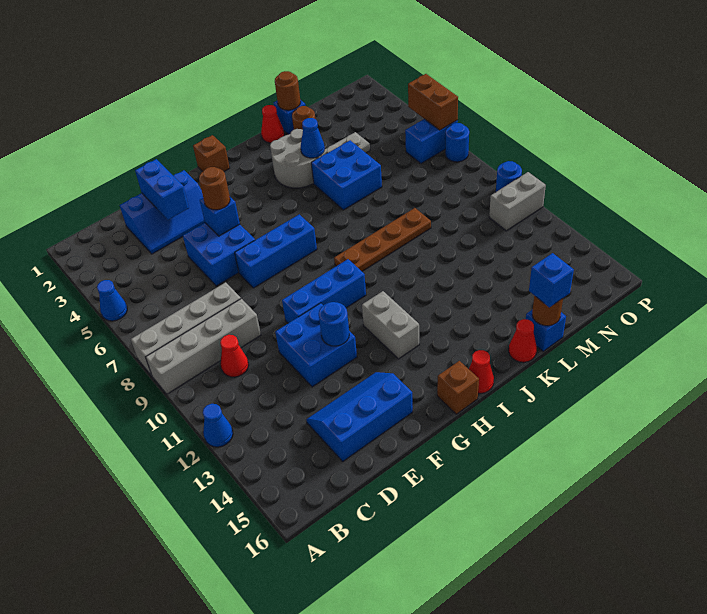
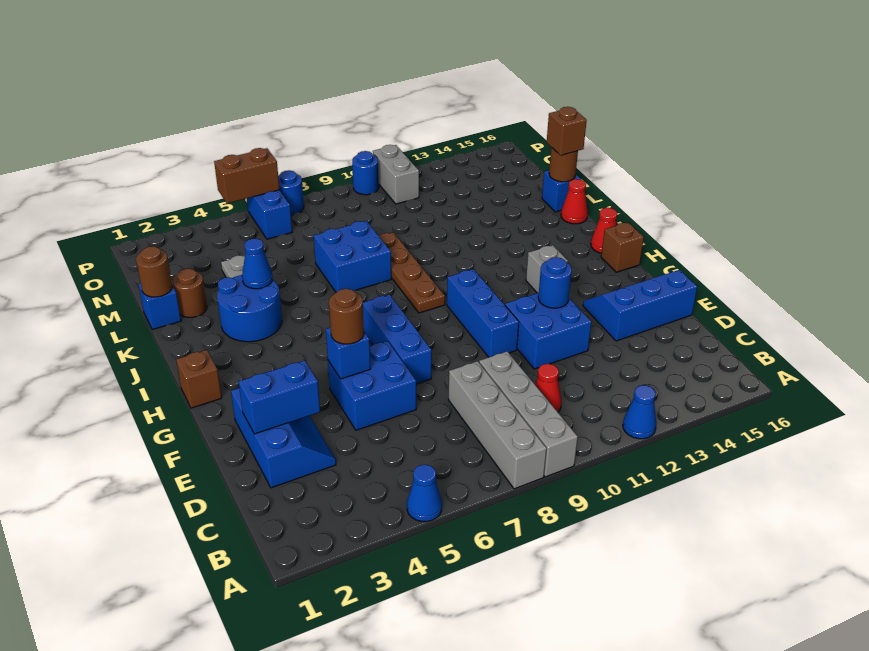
blue 2x3 slope [306,372,413,461] -> blue 2x3 slope turned to [583,270,697,341]
grey 1x2 brick [362,291,419,359] -> grey 1x1 brick [526,245,568,293]
grey 2x2 round brick [270,129,321,188] -> blue 2x2 round brick [217,275,282,342]
red 1x1 cone [261,105,284,143] -> none
blue 2x2 brick [311,140,382,210] -> blue 2x2 brick moved to [314,221,391,292]
blue 1x1 brick [529,253,574,307] -> brown 1x1 brick [547,107,587,155]

